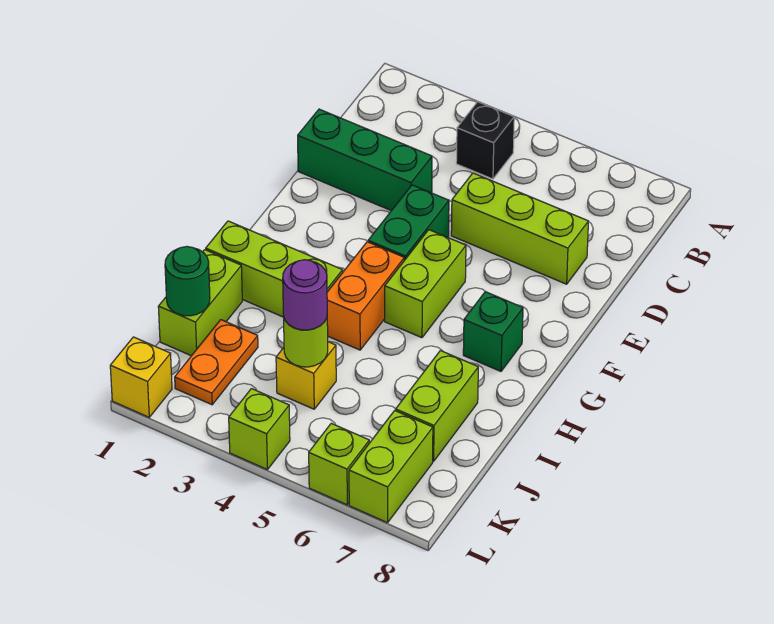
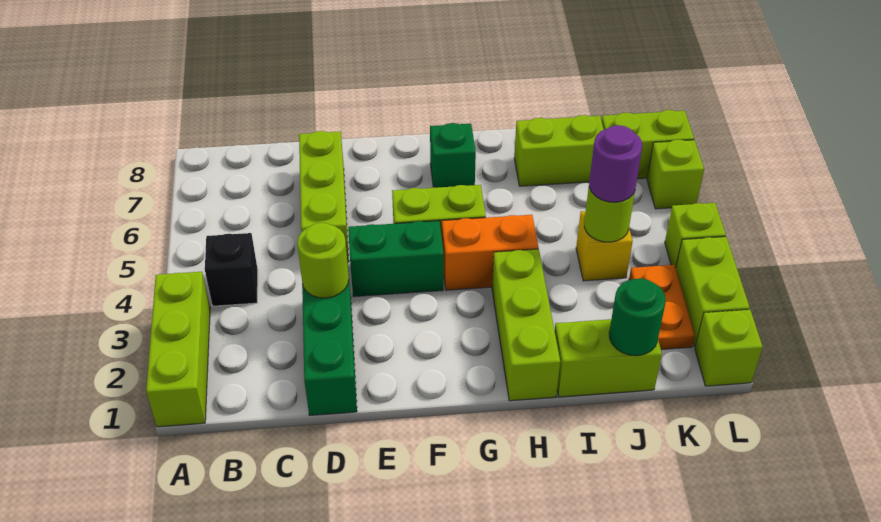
none -> lime 1x3 brick [146,272,210,427]
none -> lime 1x1 round brick [297,223,349,298]
orange 1x2 plate [175,320,258,405] -> orange 1x2 plate turned to [629,265,695,350]
yellow 1x1 brick [110,337,172,417] -> lime 1x1 brick [695,310,763,386]
none -> lime 1x2 brick [676,237,750,347]

